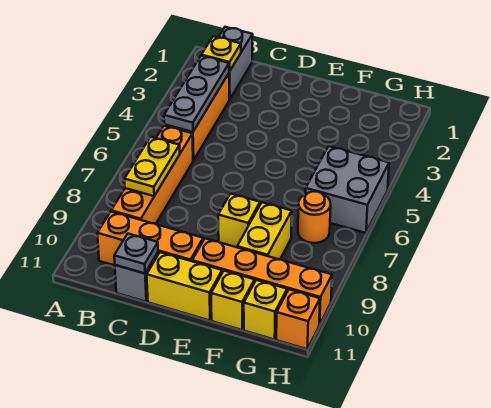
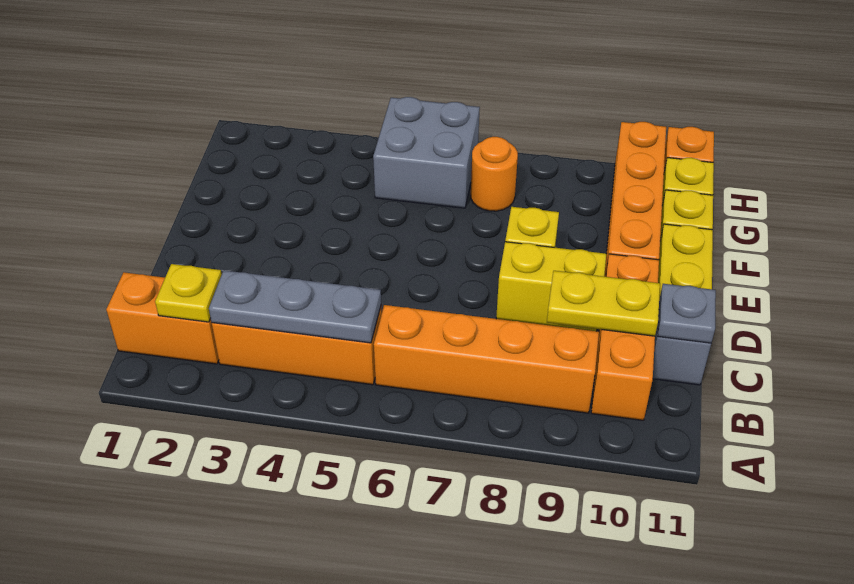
grey 1x2 brick [218,27,253,100] -> orange 1x2 brick [106,272,219,364]
yellow 1x2 plate [124,137,180,196] -> yellow 1x2 plate moved to [547,271,660,336]
yellow 1x2 brick [237,202,292,260] -> yellow 1x2 brick moved to [496,242,606,331]

